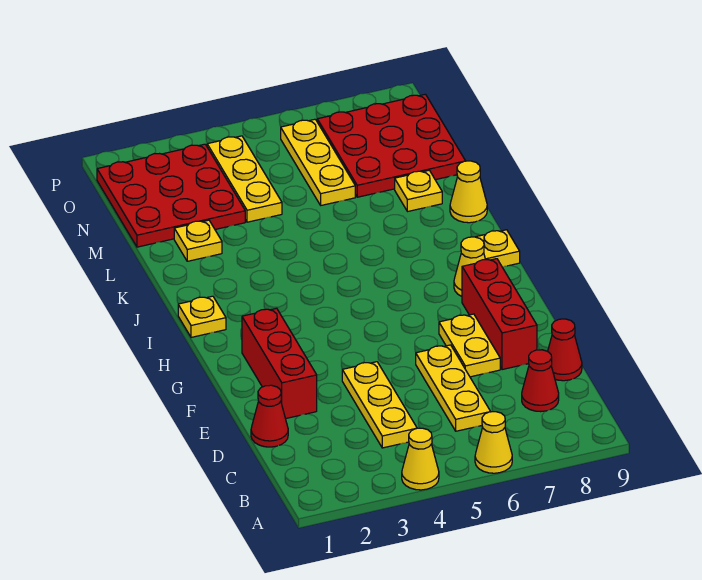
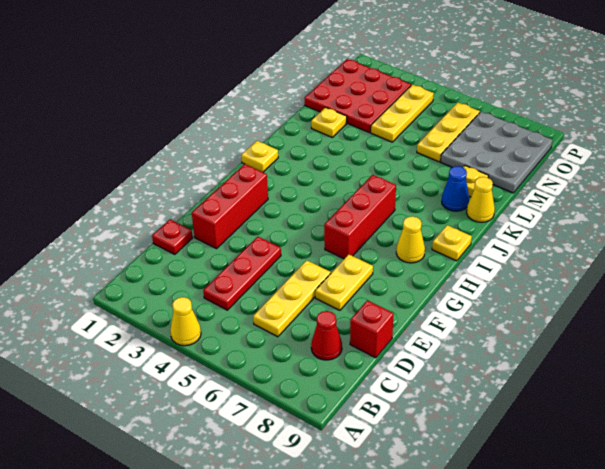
yellow 1x1 cone [475,412,512,473] -> none
yellow 1x3 plate [342,362,417,448] -> red 1x3 plate [203,237,281,310]
red 1x1 cone [251,385,288,447] -> red 1x1 plate [152,219,193,254]
red 1x1 cone [548,319,582,381] -> red 1x1 brick [350,300,394,358]
red 1x3 brick [462,259,537,370] -> red 1x3 brick moved to [324,175,396,259]
none -> blue 1x1 cone [442,166,469,211]
red 3x3 plate [317,94,465,197] -> grey 3x3 plate [441,112,552,193]

